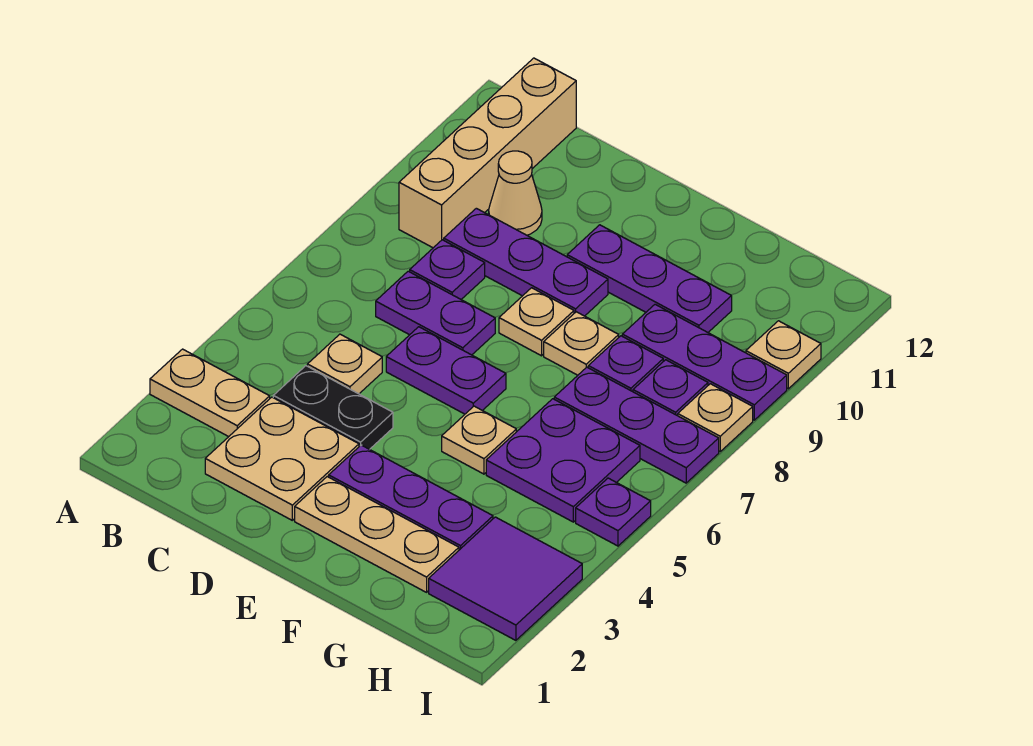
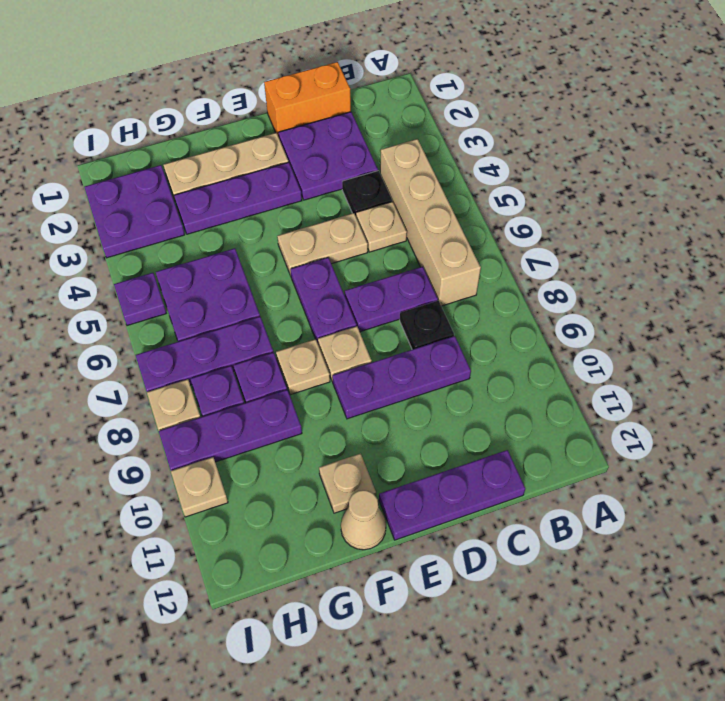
tan 1x2 plate [150,349,270,437] -> tan 1x2 plate moved to [277,213,368,276]
tan 1x4 brick [399,58,576,248] -> tan 1x4 brick moved to [380,139,481,306]
none -> orange 1x2 brick [264,62,351,137]
tan 2x2 plate [205,397,359,520] -> purple 2x2 plate [278,112,378,200]
black 1x2 plate [273,366,393,449] -> black 1x1 plate [342,171,392,216]
purple 1x1 plate [410,240,485,299] -> black 1x1 plate [400,301,454,350]
tan 1x1 cone [489,151,542,235] -> tan 1x1 cone moved to [341,490,386,550]
purple 1x2 plate [386,327,506,414] -> purple 1x2 plate turned to [290,258,357,343]
purple 1x3 plate [567,225,732,332] -> purple 1x3 plate moved to [379,450,525,540]
tan 1x1 plate [442,406,516,474] -> tan 1x1 plate moved to [319,453,376,513]
purple 2x2 tile [429,517,582,640] -> purple 2x2 plate [84,165,185,258]

